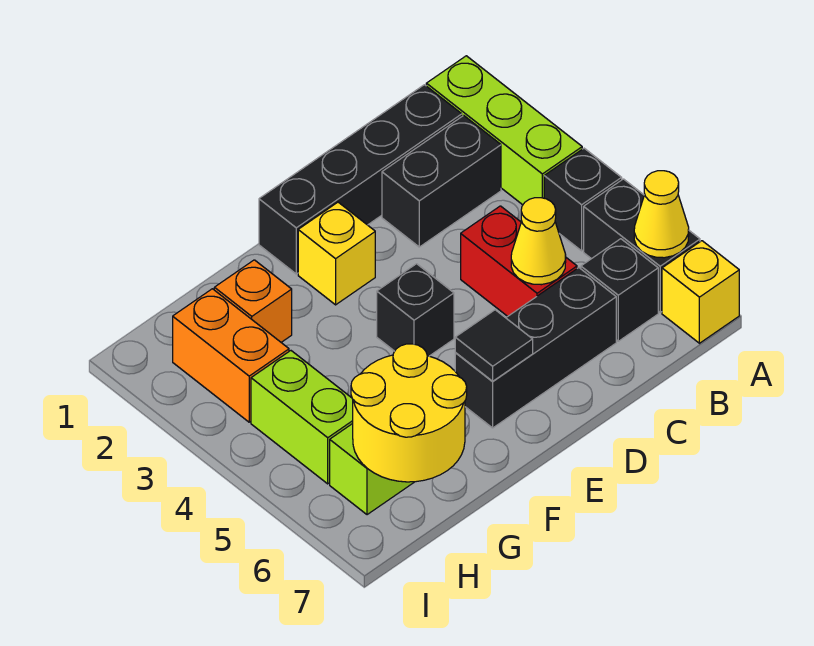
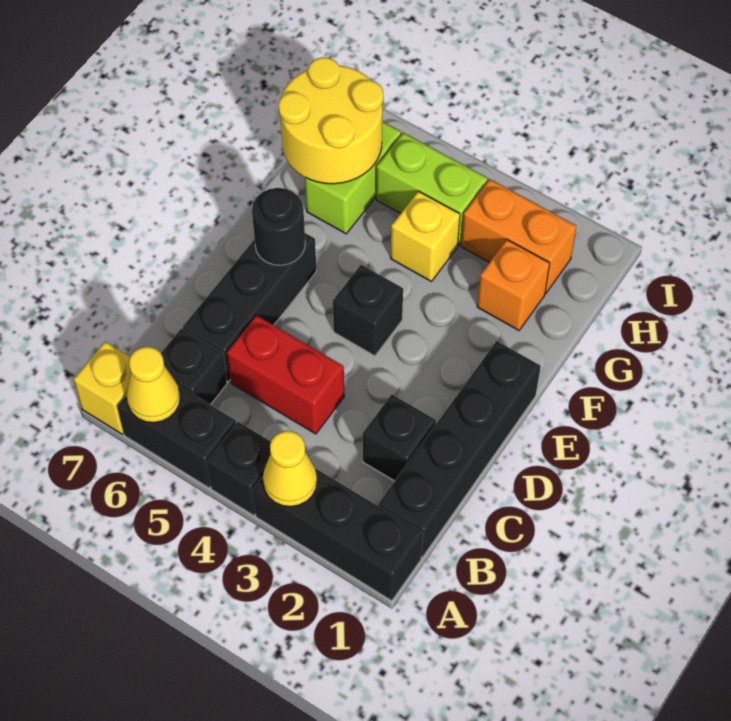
lime 1x3 brick [426,56,582,205] -> black 1x3 brick [253,468,423,601]
black 1x2 brick [382,115,501,247] -> black 1x1 brick [363,394,436,481]
yellow 1x1 cone [511,198,566,285] -> yellow 1x1 cone moved to [263,431,317,507]
yellow 1x1 brick [298,202,375,305] -> yellow 1x1 brick moved to [391,191,460,281]
black 1x1 tile [455,310,533,381] -> black 1x1 round brick [252,188,305,265]

